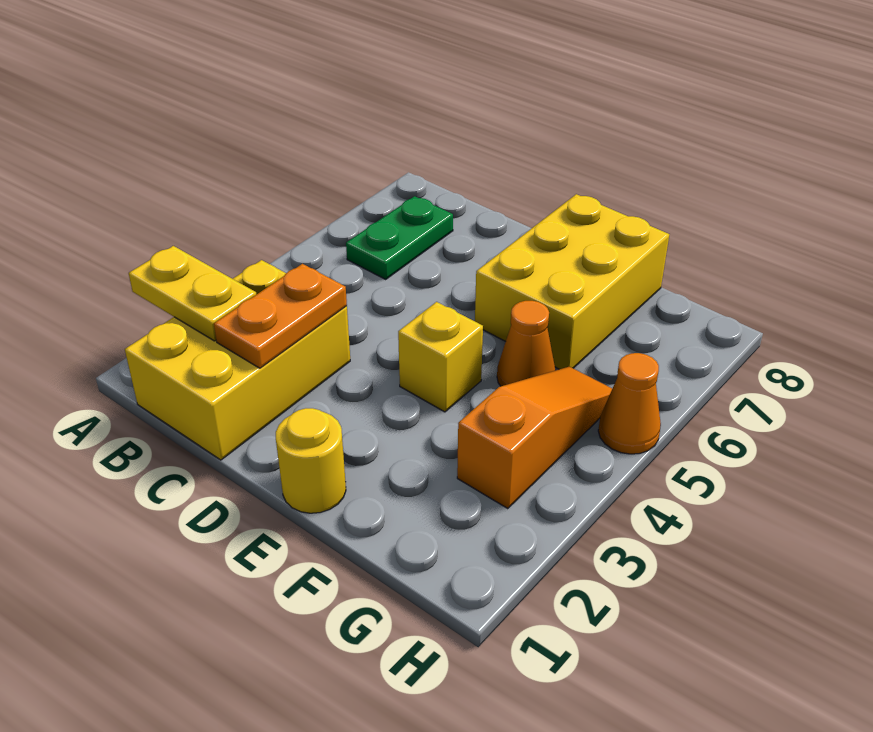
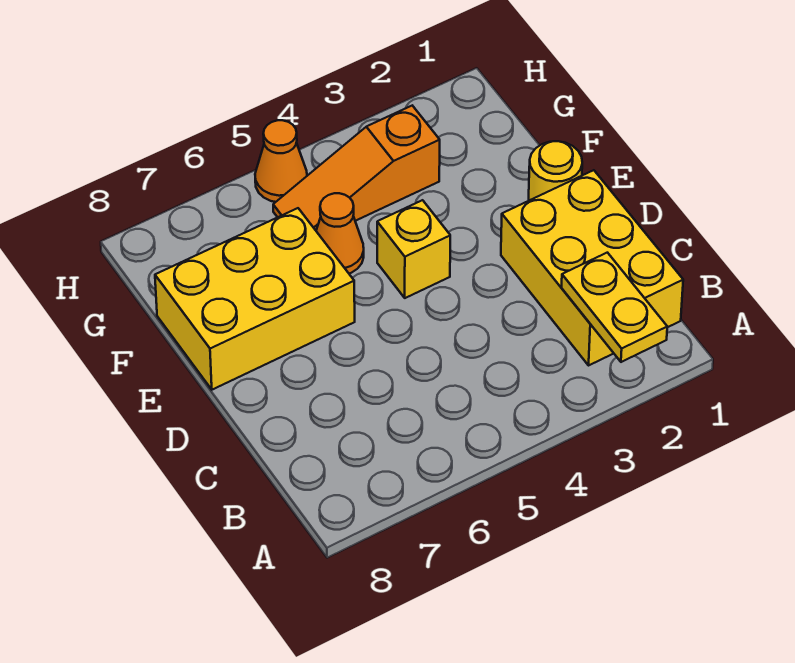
yellow 2x3 brick [125,260,350,460] -> yellow 2x3 brick turned to [501,170,683,365]
green 1x2 plate [346,196,453,279] -> none
orange 1x2 plate [214,264,347,368] -> none

